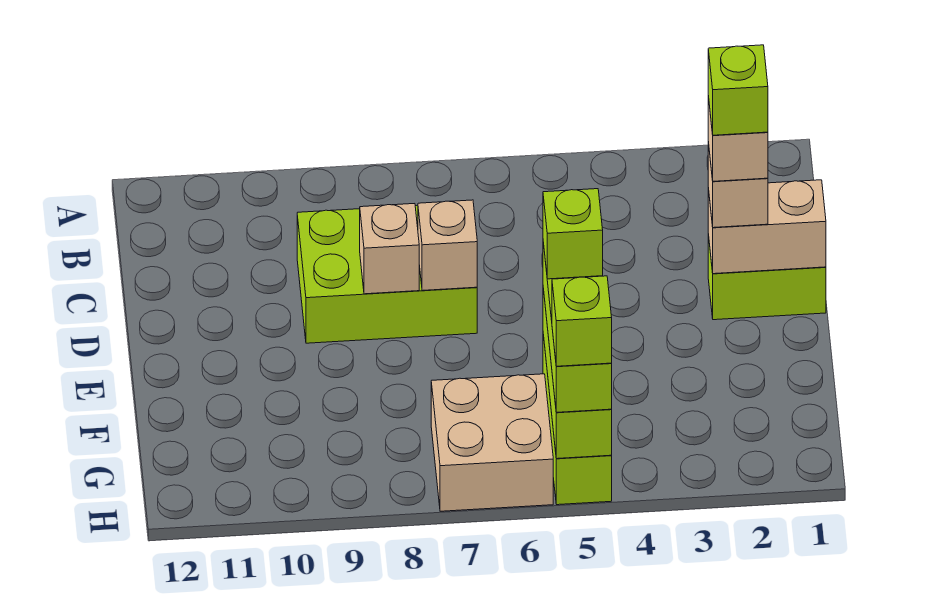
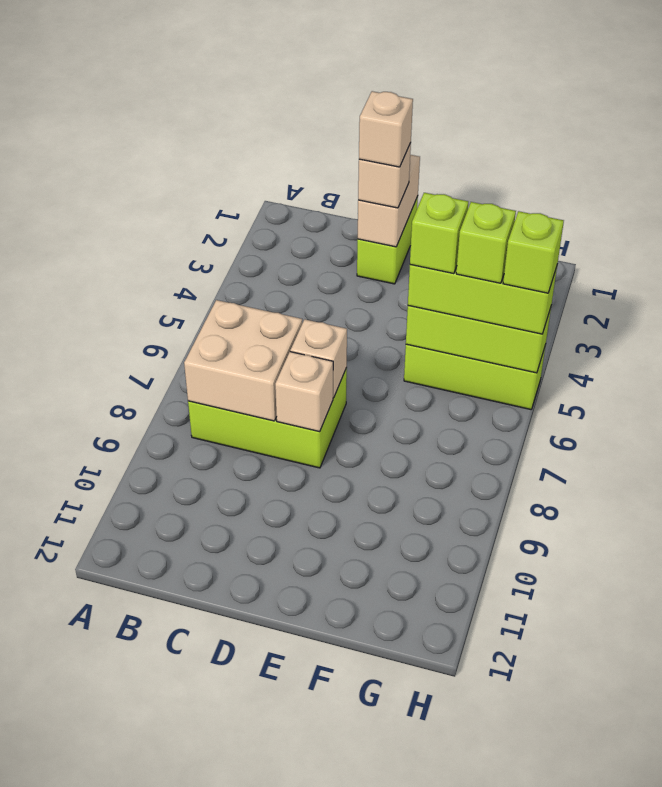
lime 2x3 brick [297,205,477,343] -> lime 2x3 brick turned to [188,368,347,468]
lime 1x1 brick [708,45,768,135] -> lime 1x1 brick moved to [456,202,516,283]
tan 2x2 brick [431,374,553,511] -> tan 2x2 brick moved to [184,300,302,421]

